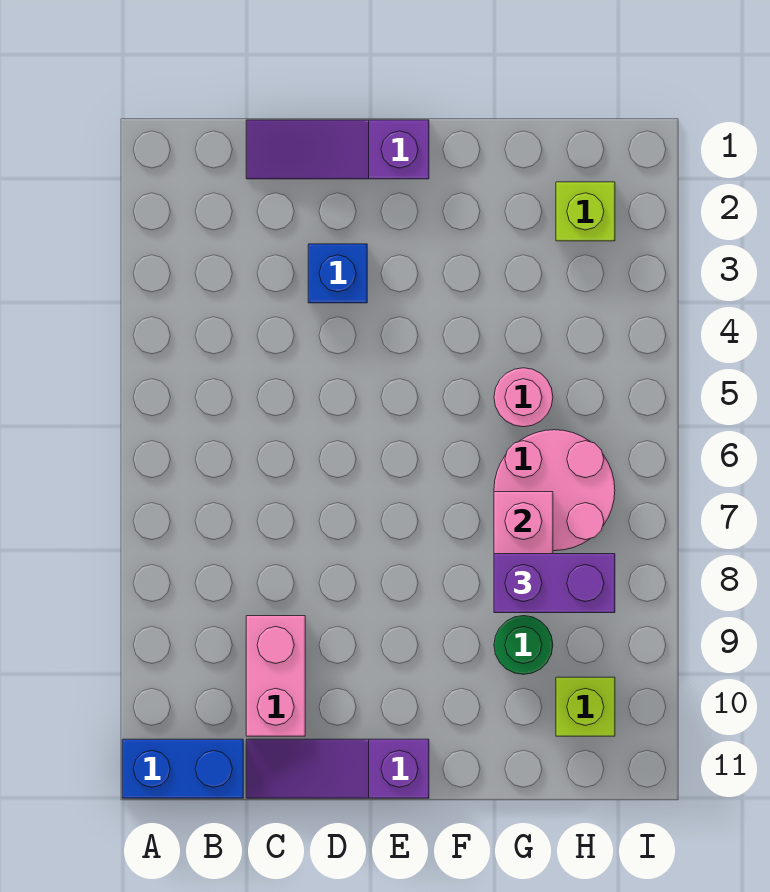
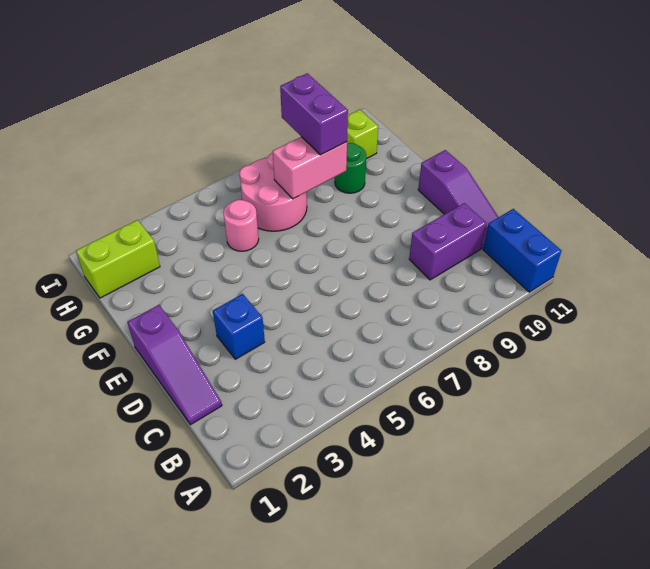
pink 1x2 brick [246,616,305,736] -> purple 1x2 brick [409,203,486,280]
lime 1x1 brick [556,182,615,241] -> lime 1x2 brick [76,220,160,298]

